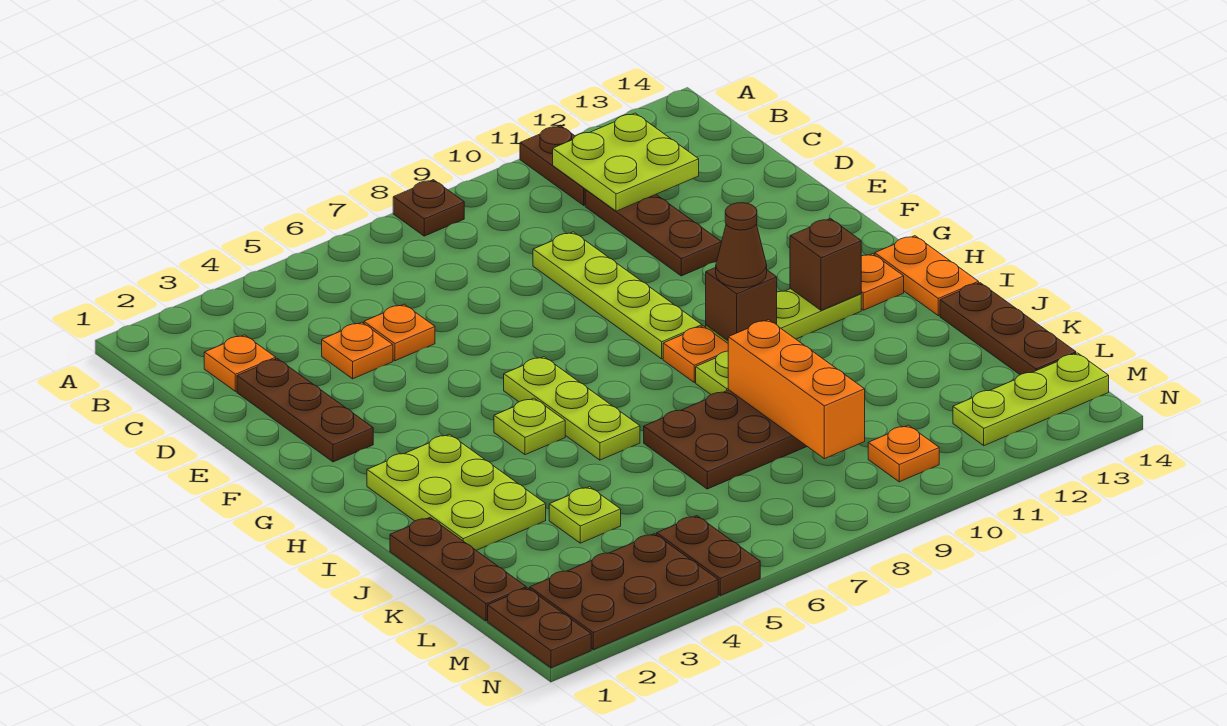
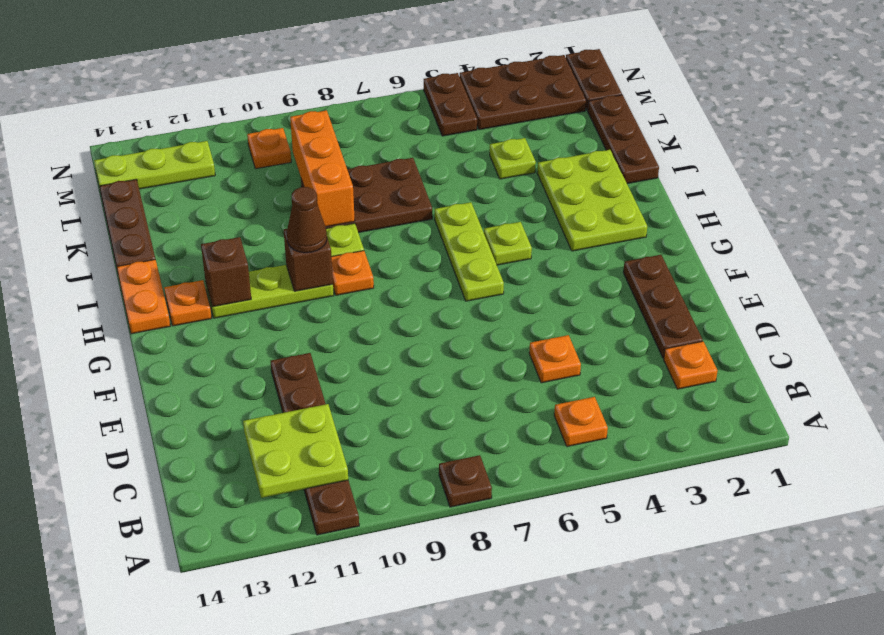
orange 1x1 plate [322,322,393,379] -> orange 1x1 plate moved to [554,397,608,447]
lime 1x4 plate [533,232,702,359] -> none

